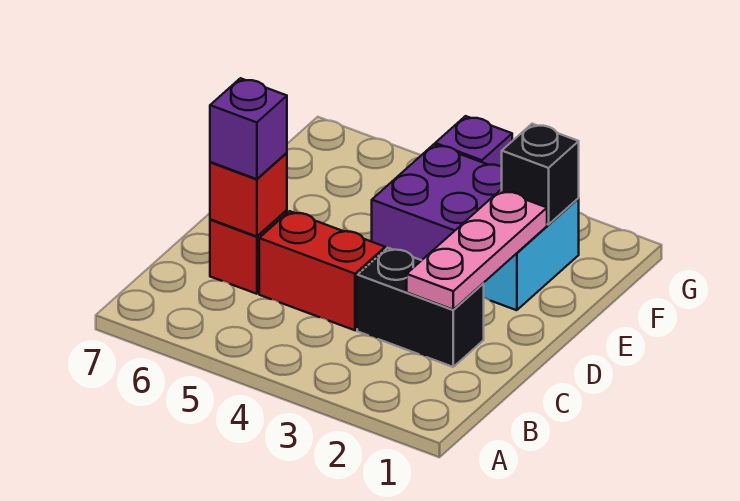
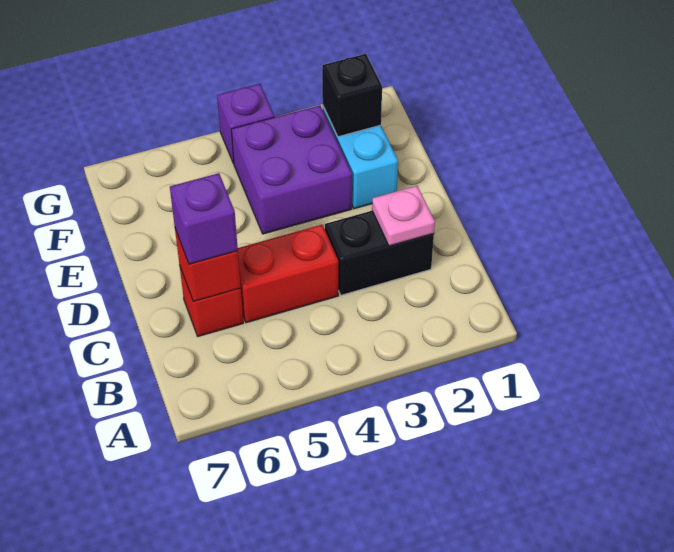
pink 1x3 plate [407,190,547,310] -> pink 1x1 plate [372,186,435,246]

